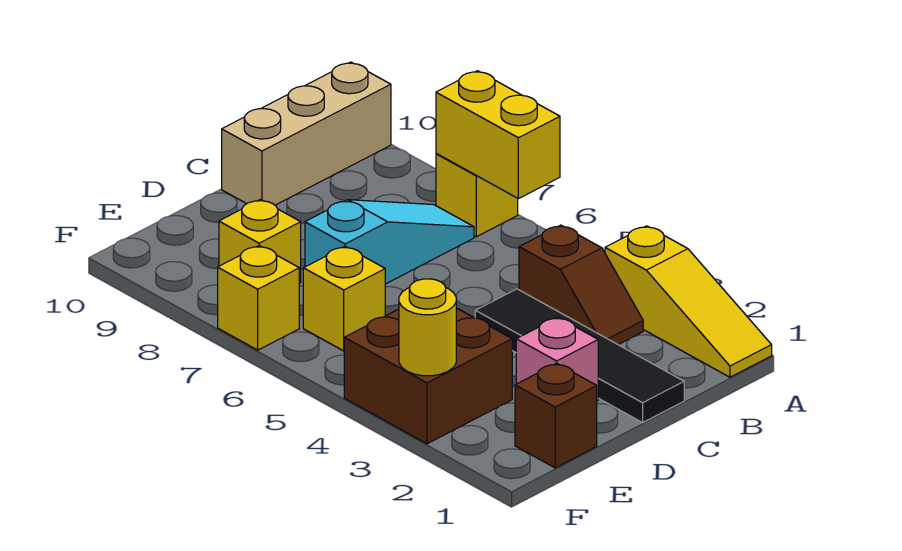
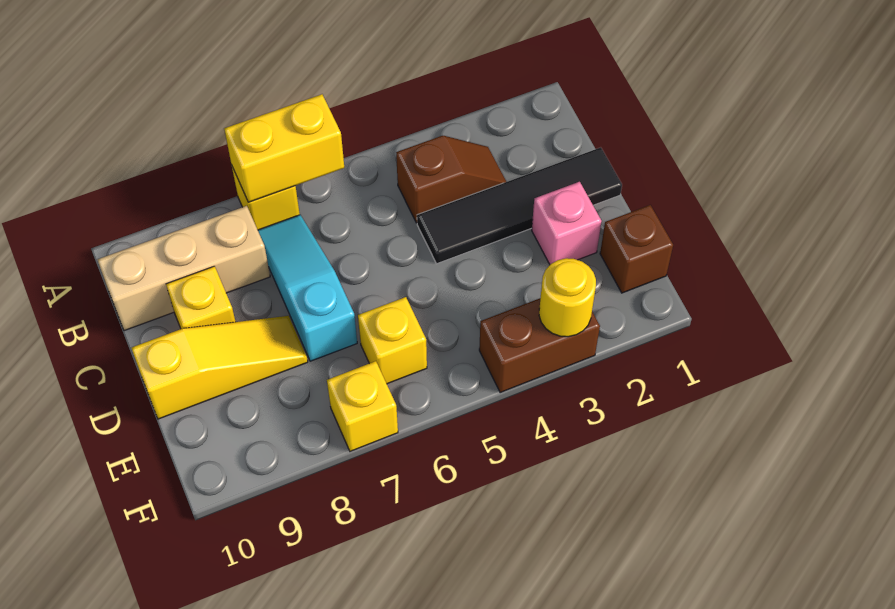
yellow 1x3 slope [605,226,772,377] -> yellow 1x3 slope moved to [132,316,308,419]
tan 1x3 brick [222,62,391,205] -> tan 1x3 brick turned to [97,206,270,331]
brown 2x2 brick [344,308,512,444] -> brown 1x2 brick [479,298,600,393]
yellow 1x1 brick [219,200,301,283] -> yellow 1x1 brick moved to [166,266,235,329]

